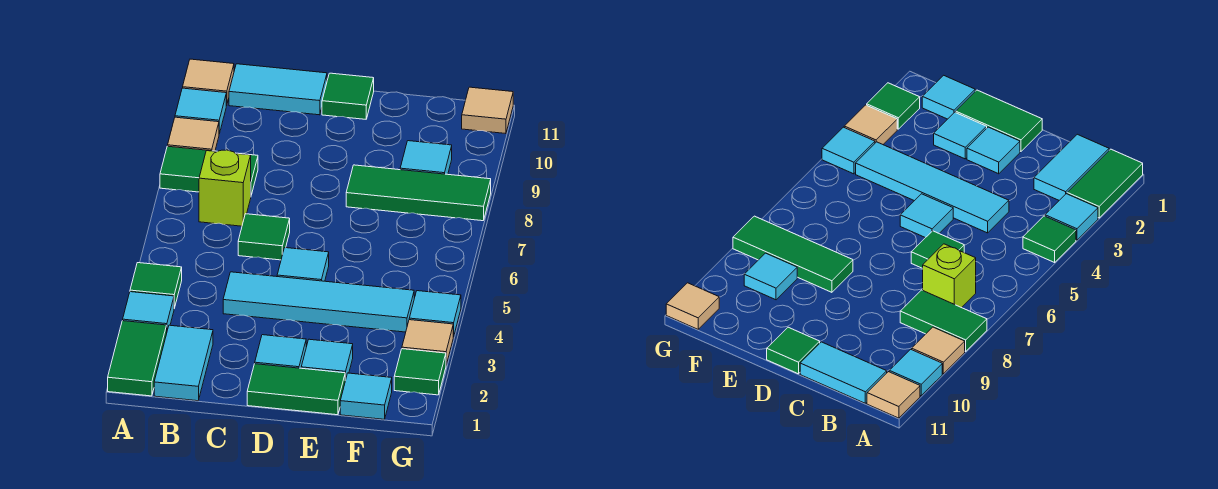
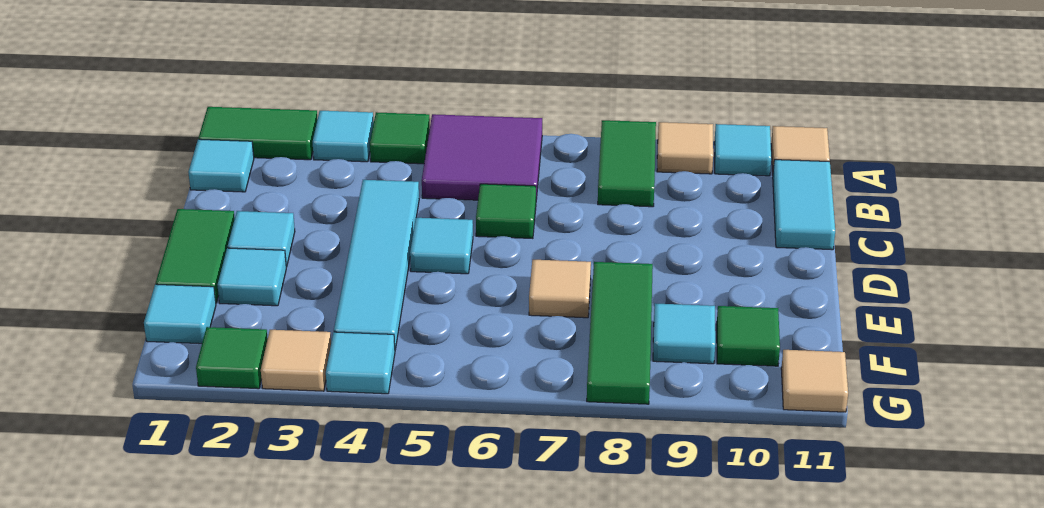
none -> purple 2x2 tile [422,114,542,200]
cyan 1x2 tile [154,325,213,401] -> cyan 1x1 tile [188,139,254,192]
lime 1x1 brick [199,150,251,226] -> none
green 1x1 tile [322,73,374,119] -> green 1x1 tile moved to [717,306,780,366]
none -> tan 1x1 tile [529,260,591,318]

